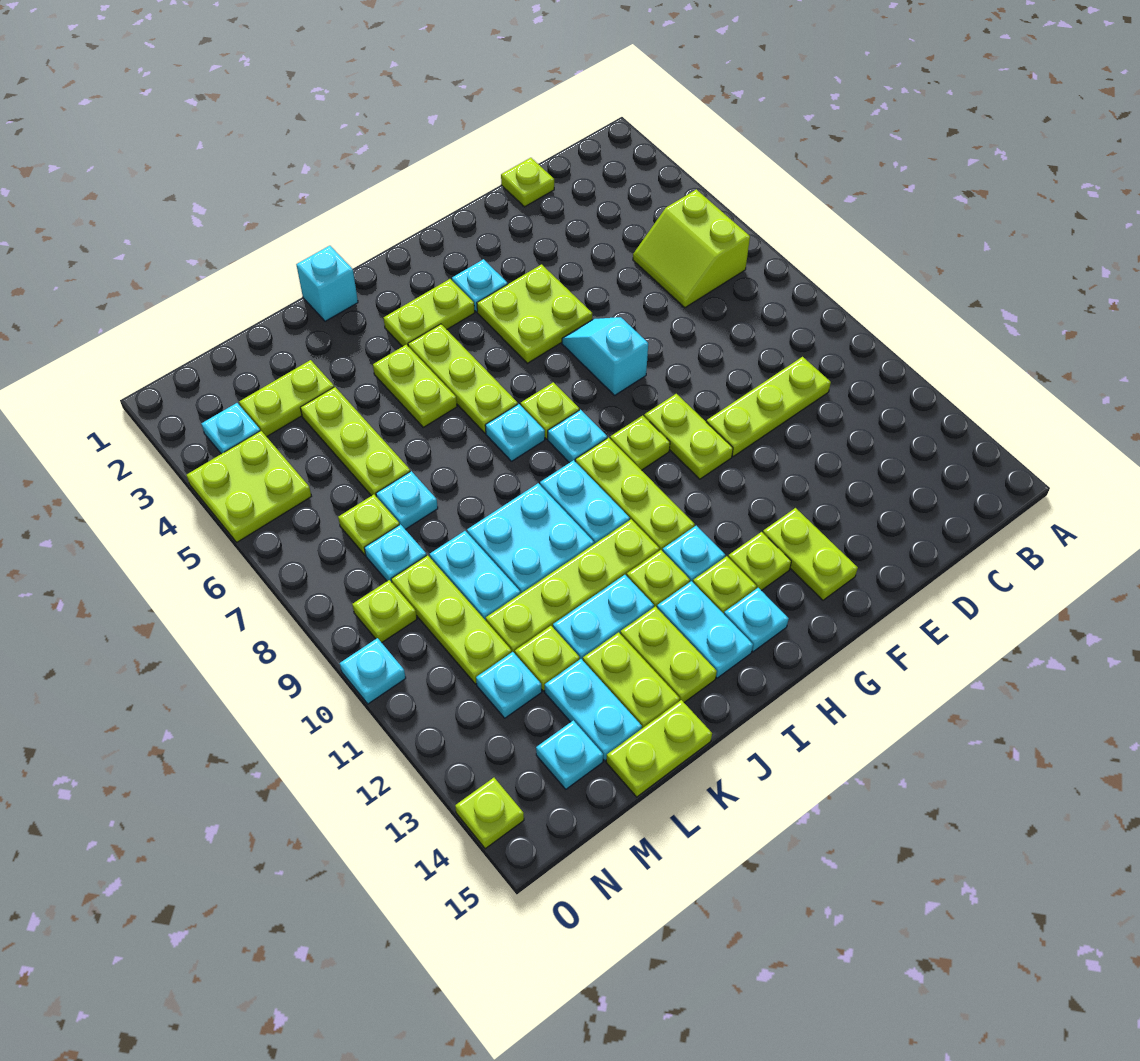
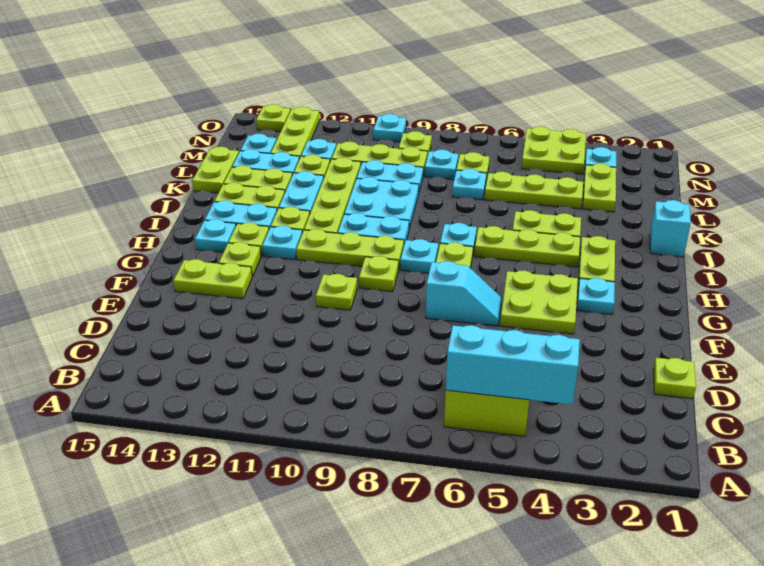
none -> cyan 1x3 brick [446,325,580,405]
lime 1x3 plate [707,357,831,456] -> lime 1x3 plate moved to [271,107,319,159]
lime 1x2 plate [644,394,733,479] -> lime 1x1 plate [316,274,357,310]

